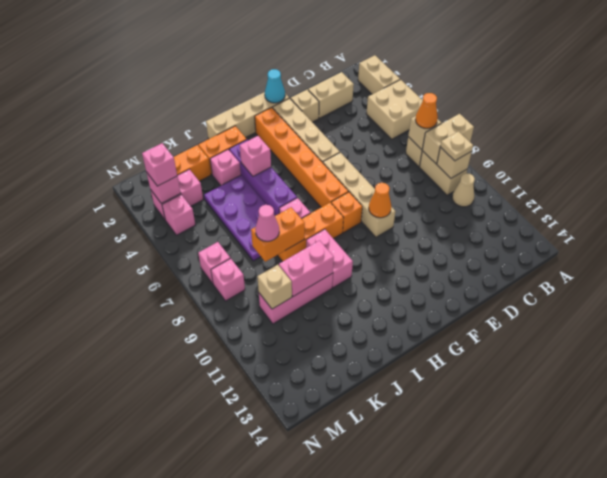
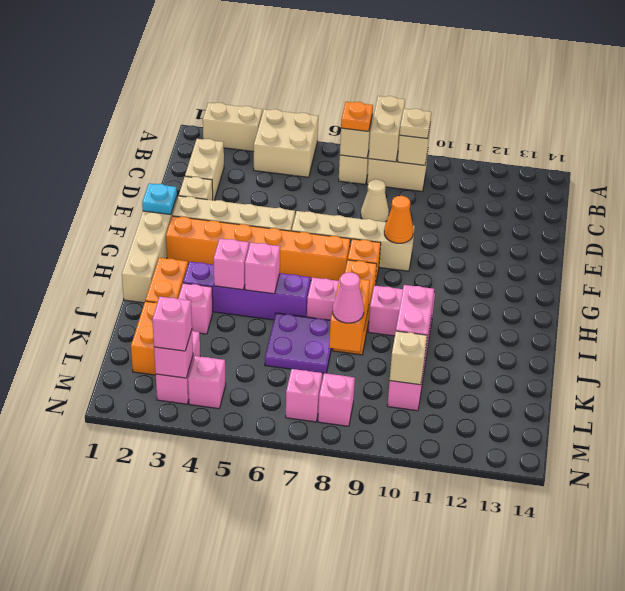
orange 1x1 cone [415,93,438,128] -> orange 1x1 plate [341,102,373,131]
tan 1x1 cone [452,173,475,207] -> tan 1x1 cone moved to [361,179,389,222]
cyan 1x1 cone [265,69,285,103] -> cyan 1x1 plate [142,183,177,215]
none -> pink 1x1 brick [245,243,280,294]
purple 2x4 plate [204,175,275,261] -> purple 2x2 plate [265,313,332,373]

